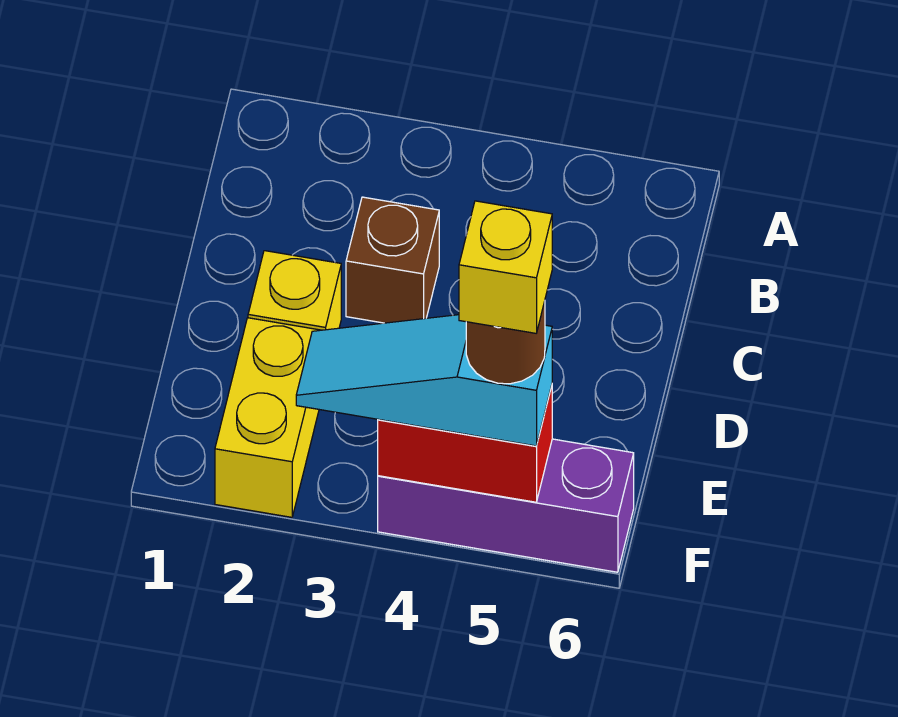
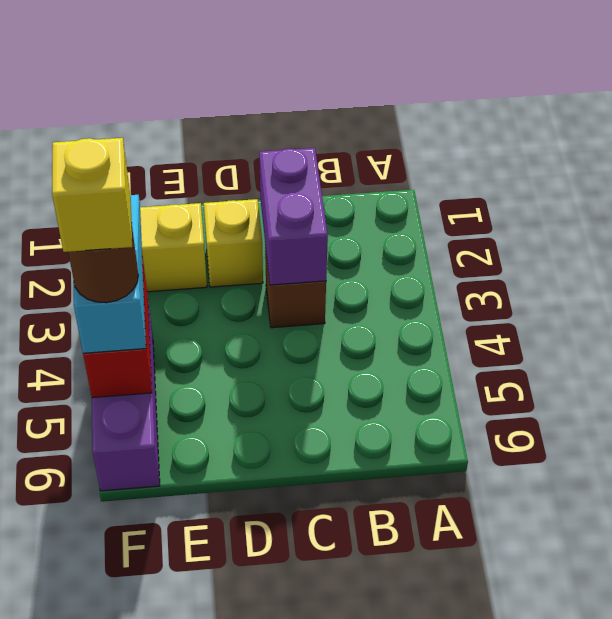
none -> purple 1x2 brick [259,148,328,285]

